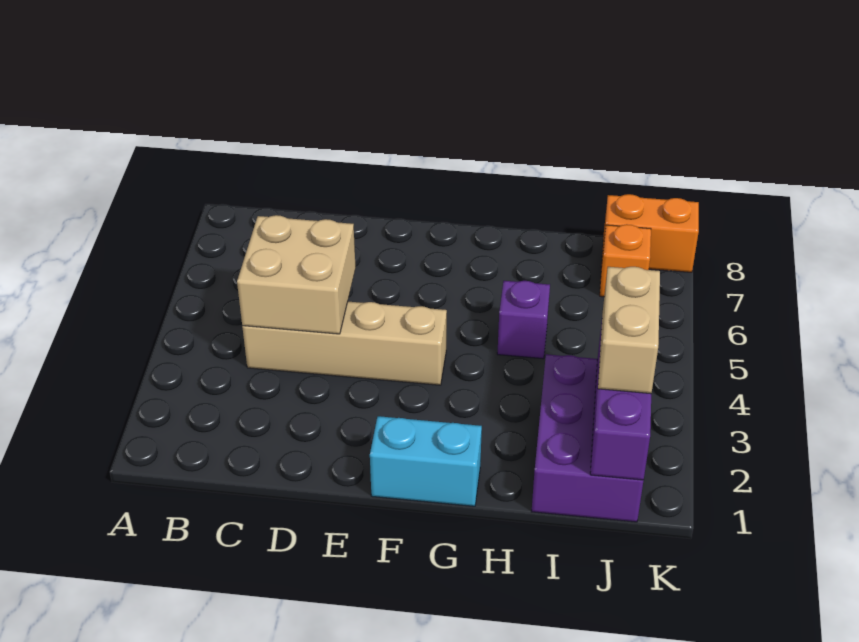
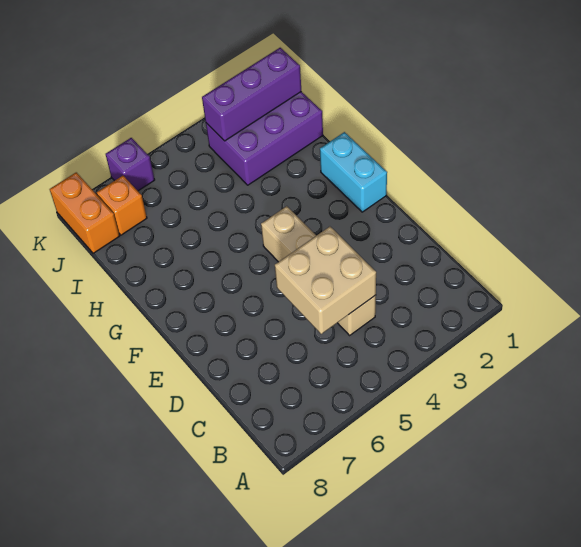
purple 1x1 brick [497,281,550,359] -> purple 1x1 brick moved to [106,138,155,191]
tan 1x2 brick [598,267,660,394] -> none

